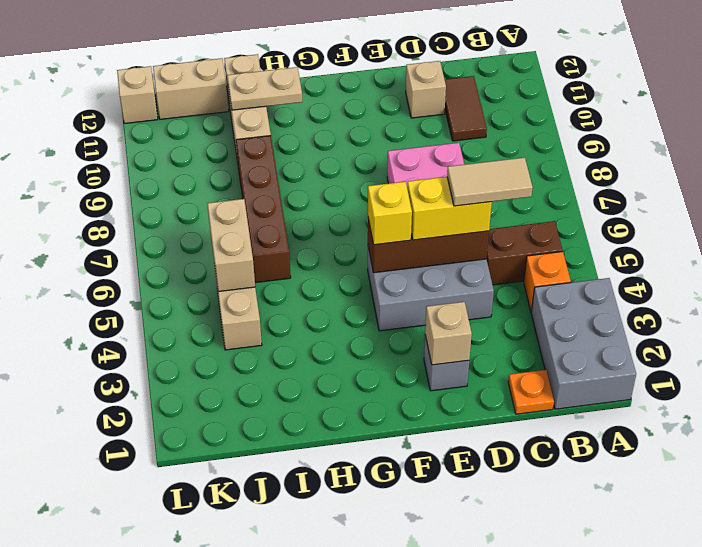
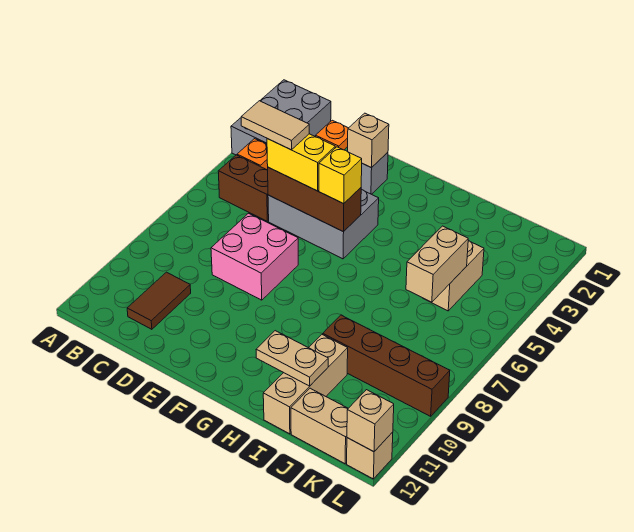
tan 1x1 brick [406,61,446,118] -> tan 1x1 brick moved to [347,390,394,452]
brown 1x4 brick [236,136,291,283] -> brown 1x4 brick turned to [323,315,450,416]

